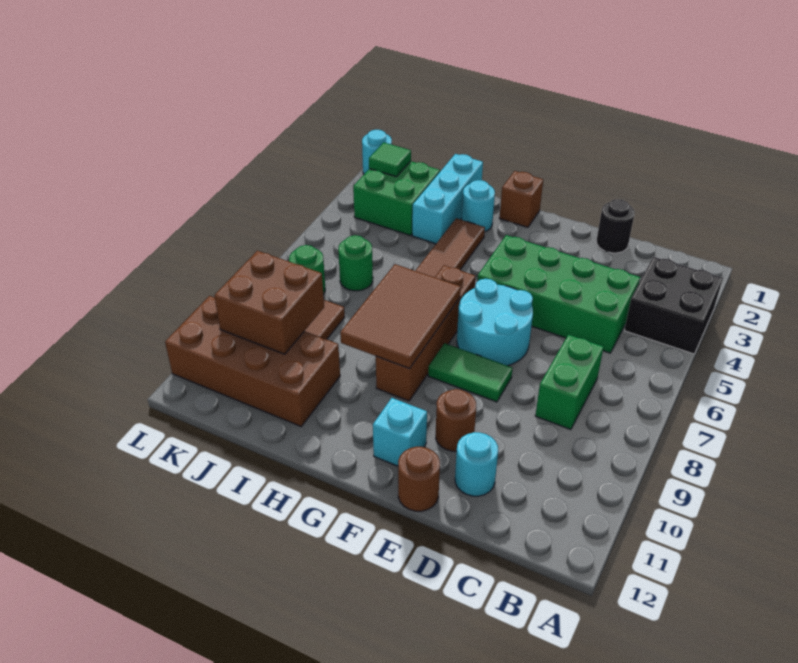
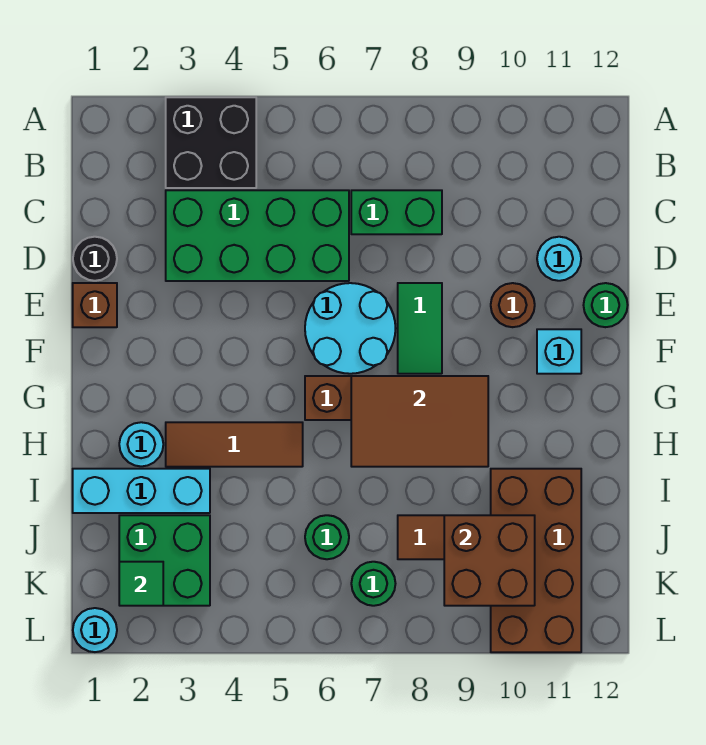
green 2x4 brick [477,235,640,353] -> green 2x4 brick turned to [166,190,349,281]
brown 1x1 round brick [398,447,440,511] -> green 1x1 round brick [584,283,628,327]
brown 1x1 brick [499,171,543,227] -> brown 1x1 brick moved to [73,283,117,327]

